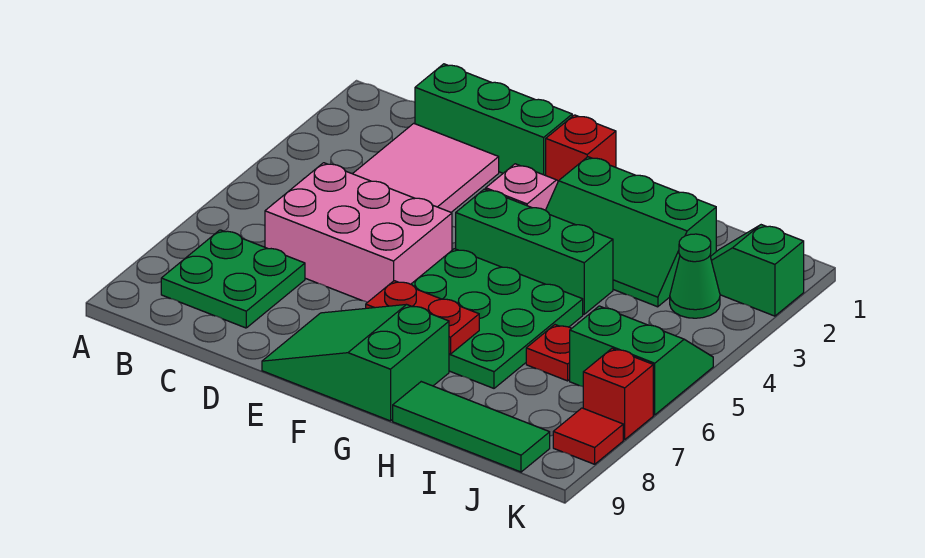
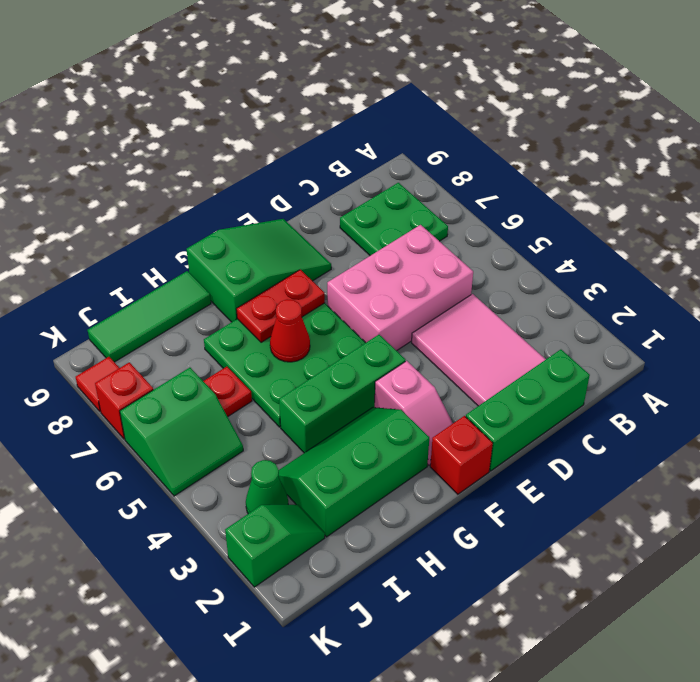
none -> red 1x1 cone [270,299,310,362]

